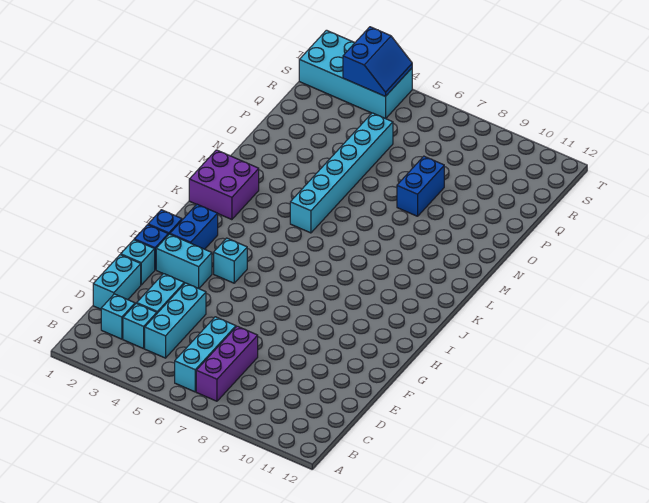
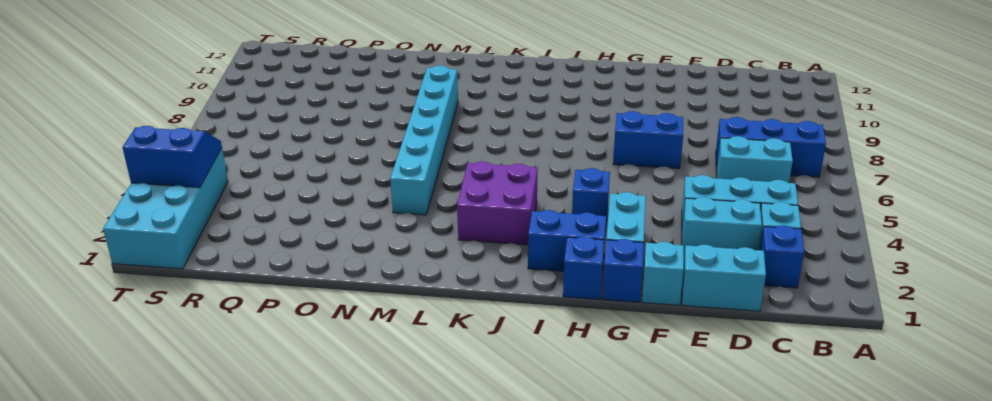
cyan 1x3 brick [175,317,236,392] -> cyan 1x2 brick [716,136,793,183]
purple 1x3 brick [196,326,258,401] -> blue 1x3 brick [716,117,826,177]
cyan 1x1 brick [101,294,135,339] -> blue 1x1 brick [760,225,804,288]
cyan 1x1 brick [214,238,247,283] -> blue 1x1 brick [572,168,610,225]
purple 2x2 brick [189,150,259,220] -> purple 2x2 brick moved to [457,161,537,245]
cyan 1x6 brick [290,113,393,233] -> cyan 1x6 brick turned to [390,65,458,215]
blue 1x2 brick [397,156,444,216] -> blue 1x2 brick moved to [613,111,683,169]

